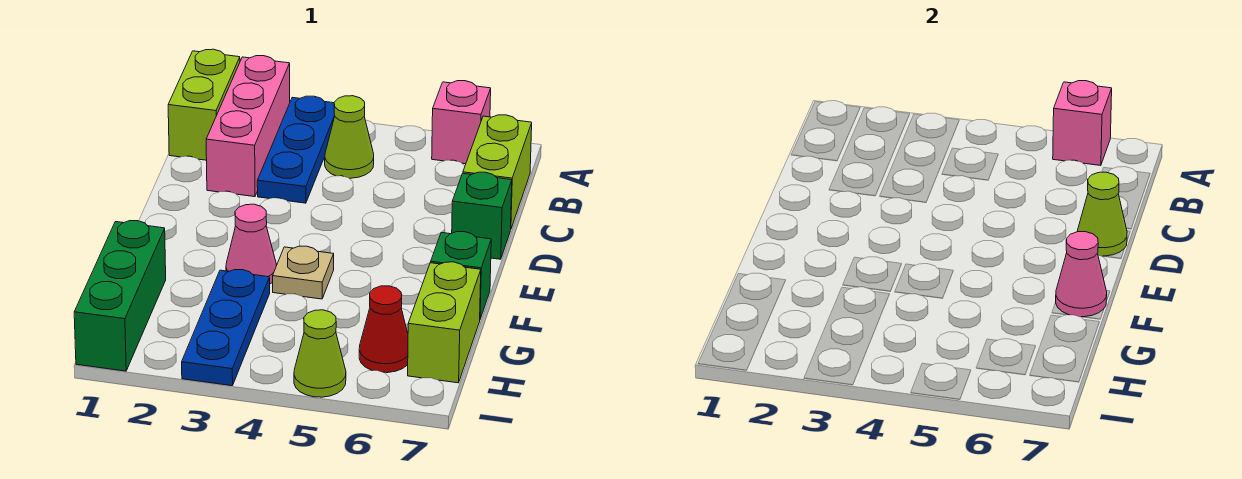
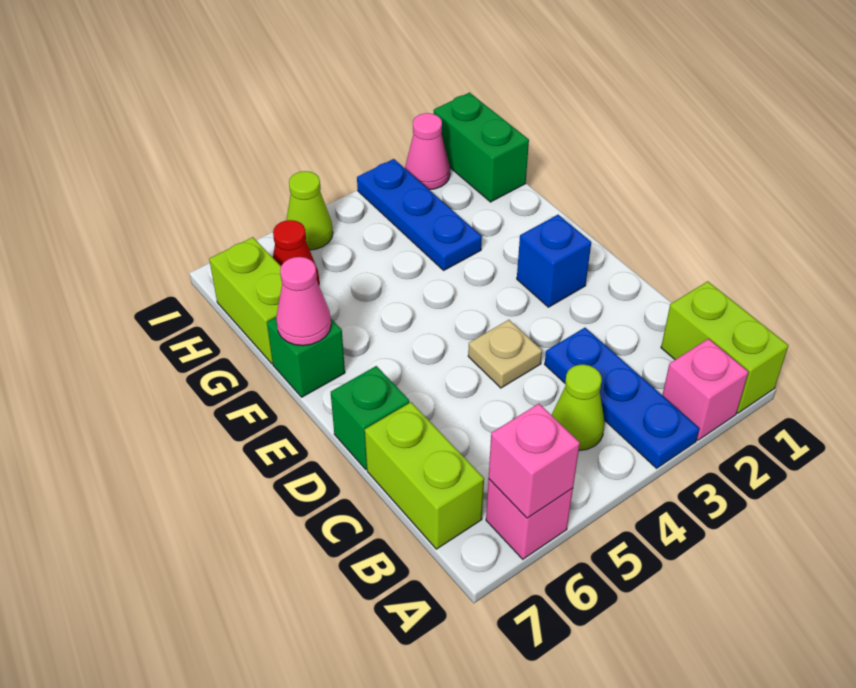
pink 1x3 brick [206,56,290,197] -> pink 1x1 brick [662,339,748,440]
lime 1x1 cone [1077,172,1127,256] -> none
none -> blue 1x1 brick [517,215,591,307]
pink 1x1 cone [226,204,277,284] -> pink 1x1 cone moved to [405,113,450,190]
tan 1x1 plate [273,246,334,299] -> tan 1x1 plate moved to [468,320,542,388]
green 1x3 brick [74,221,166,371] -> green 1x2 brick [434,93,529,202]

